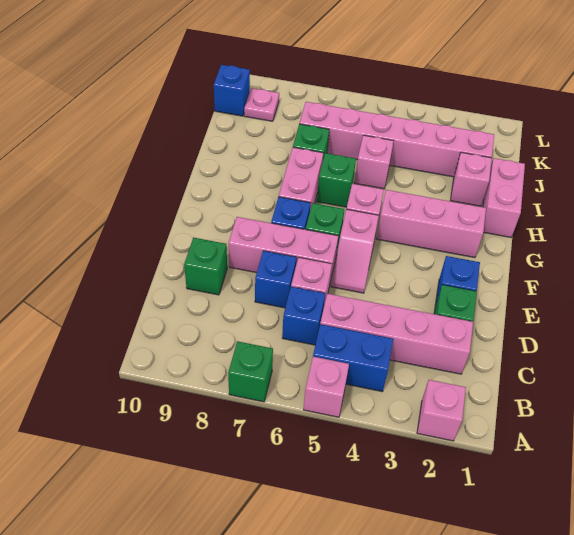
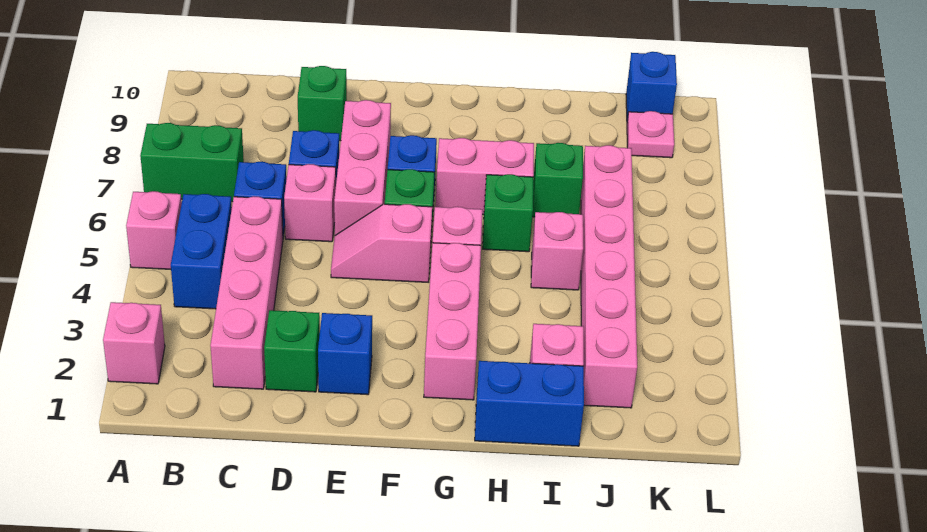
green 1x1 brick [228,341,273,402] -> green 1x2 brick [140,123,244,202]
pink 1x2 brick [483,158,525,237] -> blue 1x2 brick [475,361,584,446]

